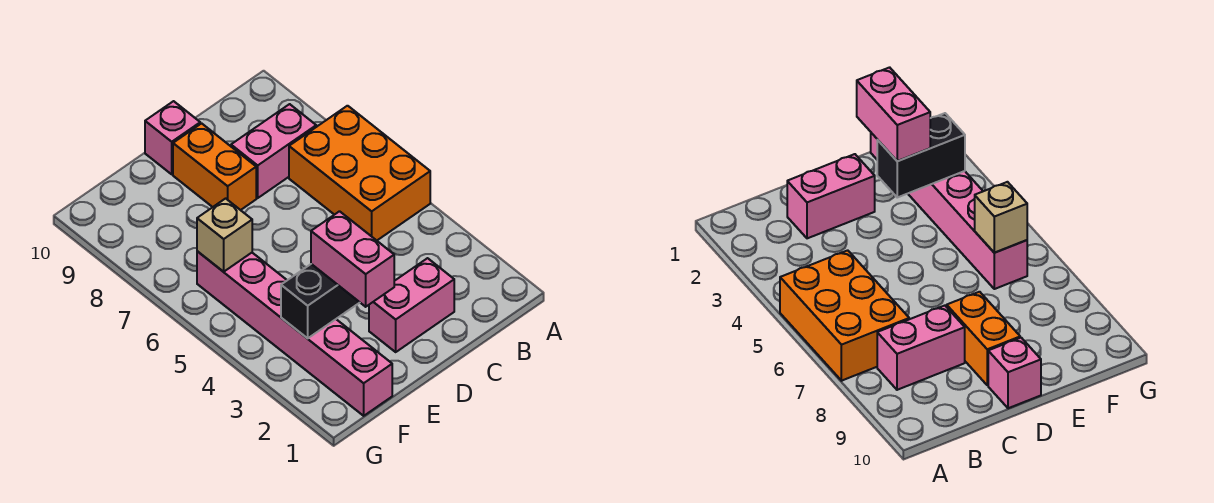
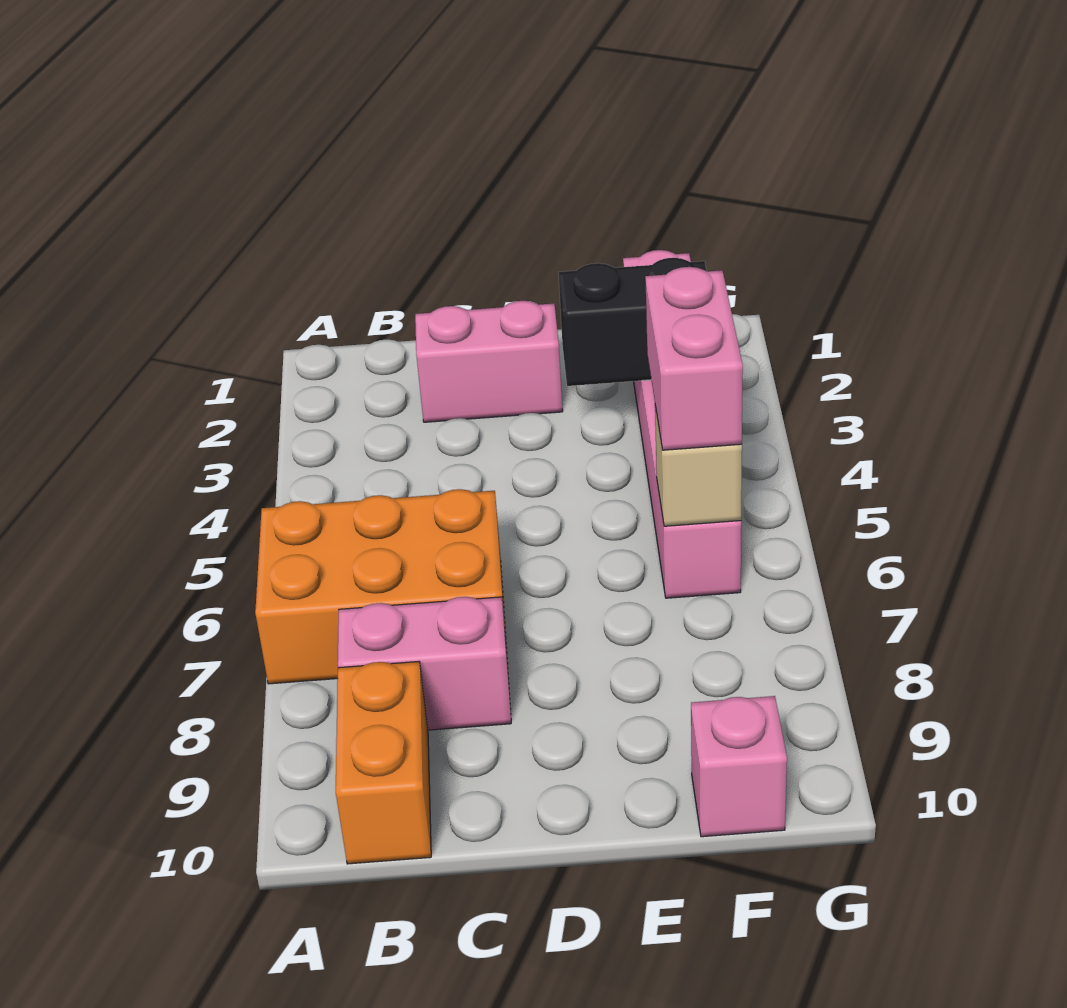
orange 2x3 brick [289,106,430,240] -> orange 2x3 brick turned to [255,489,507,684]
orange 1x2 brick [173,123,256,210] -> orange 1x2 brick moved to [336,662,431,864]
pink 1x1 brick [145,101,200,174] -> pink 1x1 brick moved to [691,696,787,837]
pink 1x2 brick [311,211,394,307] -> pink 1x2 brick moved to [645,267,743,450]

